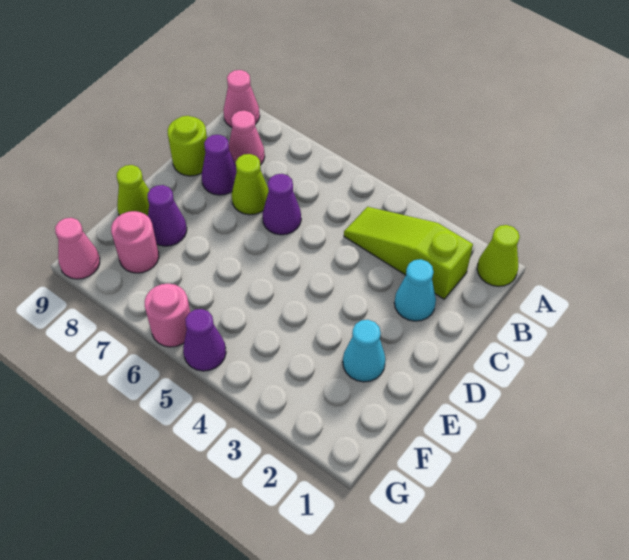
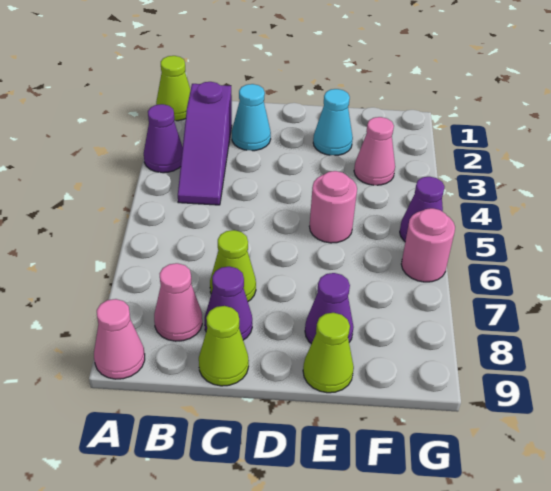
lime 1x3 slope [344,207,473,299] -> purple 1x3 slope [178,82,232,205]
purple 1x1 cone [262,174,301,235] -> purple 1x1 cone moved to [144,104,183,173]
lime 1x1 round brick [168,116,207,176] -> lime 1x1 cone [199,306,249,386]
pink 1x1 round brick [111,211,159,273] -> pink 1x1 round brick moved to [309,171,357,243]
pink 1x1 cone [55,218,100,279] -> pink 1x1 cone moved to [354,117,395,185]

